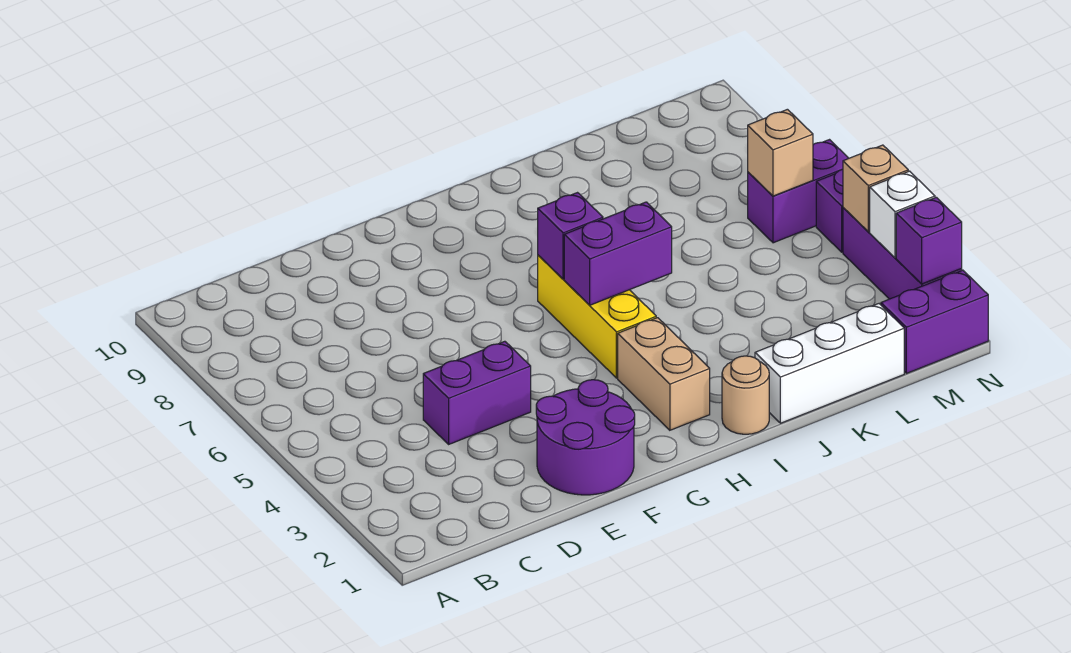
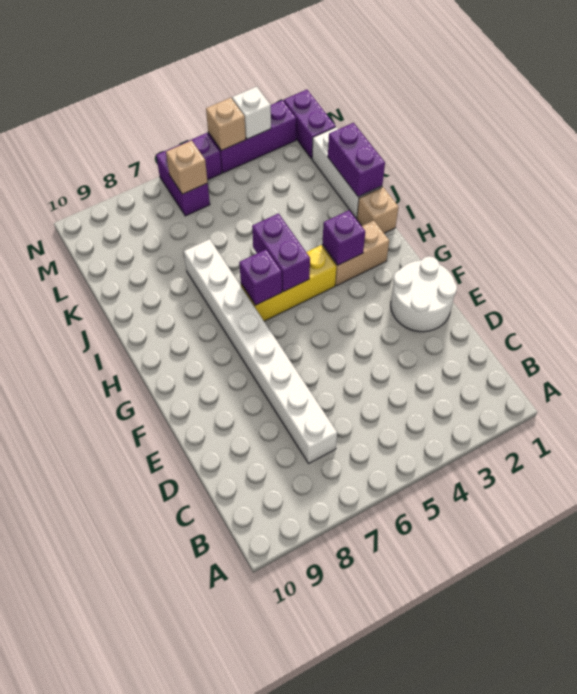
none -> white 1x8 brick [184,239,337,463]
purple 1x2 brick [423,341,531,444] -> purple 1x2 brick moved to [328,123,385,197]
purple 2x2 round brick [536,380,635,495] -> white 2x2 round brick [391,256,457,332]
tan 1x1 round brick [722,356,769,434] -> tan 1x1 brick [357,187,399,233]
purple 1x1 brick [896,197,962,284] -> purple 1x1 brick moved to [322,210,365,265]

